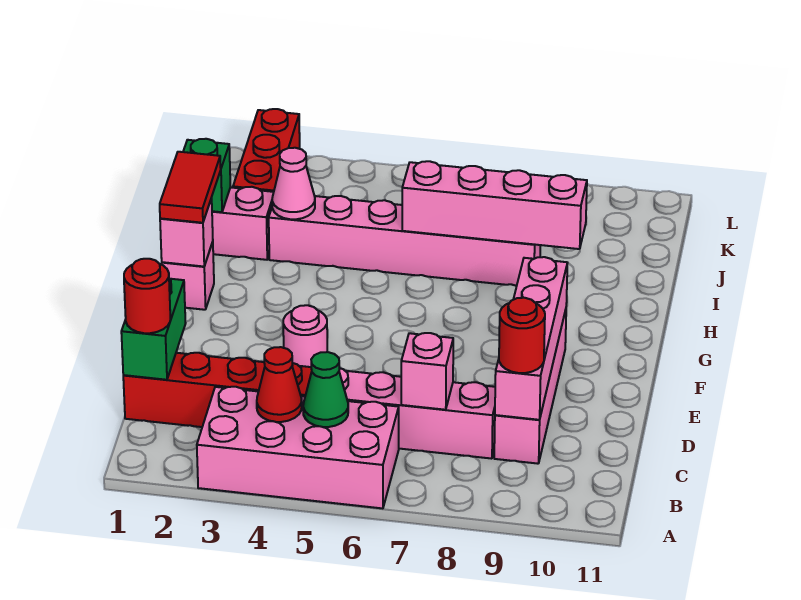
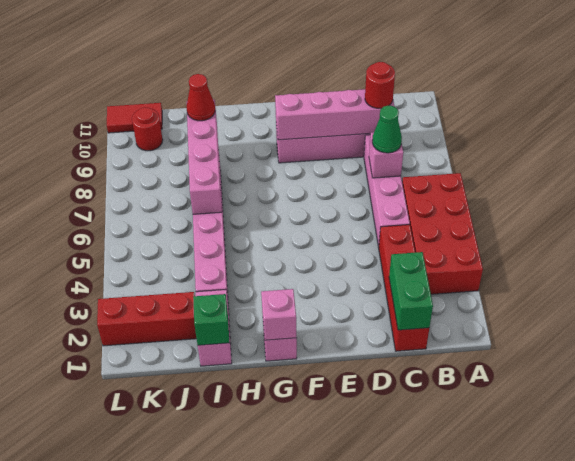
pink 2x4 brick [197,387,399,508] -> red 2x4 brick [402,173,483,294]
red 1x1 cone [257,347,302,422] -> red 1x1 cone moved to [186,74,215,121]
green 1x1 cone [303,352,348,427] -> green 1x1 cone moved to [372,106,402,153]
green 1x2 brick [121,279,186,380] -> green 1x2 brick turned to [389,252,433,330]
red 1x1 round brick [124,259,170,333] -> red 1x1 round brick moved to [132,107,163,151]
pink 1x1 round brick [283,305,327,367] -> none
red 1x2 tile [160,152,221,223] -> red 1x2 tile moved to [107,103,162,133]
pink 1x1 cone [272,148,315,219] -> none

